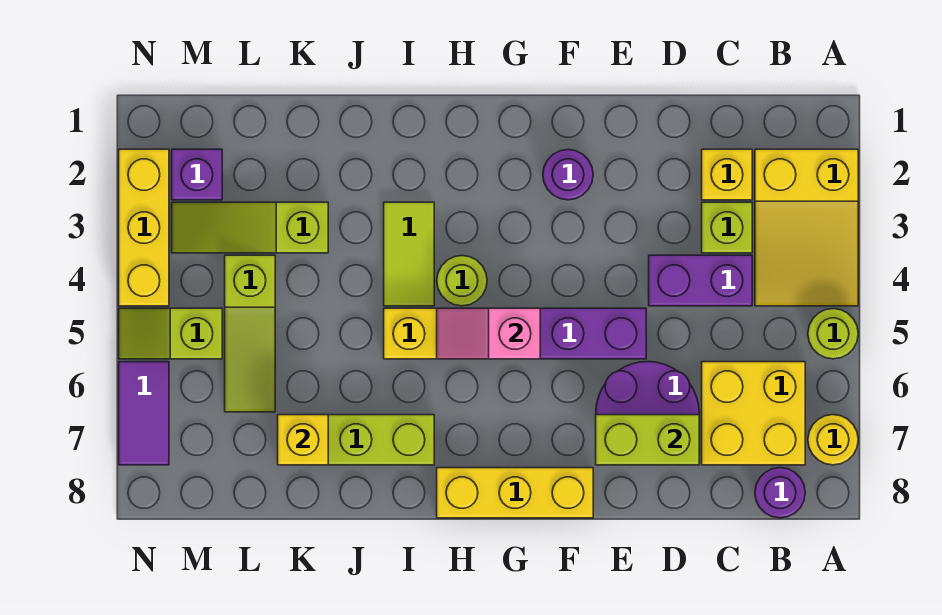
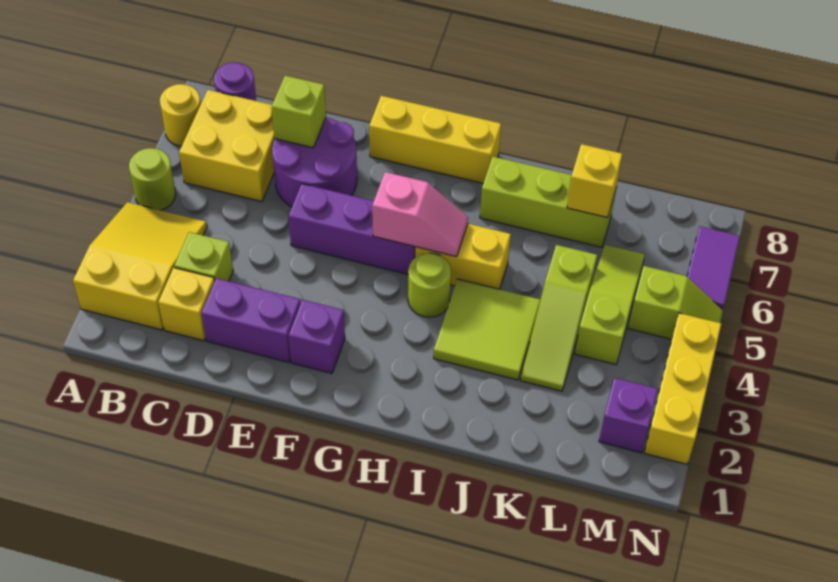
purple 1x2 brick [649,255,752,306] -> purple 1x2 brick moved to [201,278,301,362]
lime 1x2 brick [596,415,699,465] -> lime 1x1 brick [272,76,326,148]
purple 1x1 round brick [543,150,593,200] -> purple 1x1 brick [289,300,345,373]
lime 1x2 tile [384,202,434,306] -> lime 2x2 tile [434,279,541,380]
lime 1x3 slope [172,202,328,253] -> lime 1x3 slope turned to [521,245,597,391]

